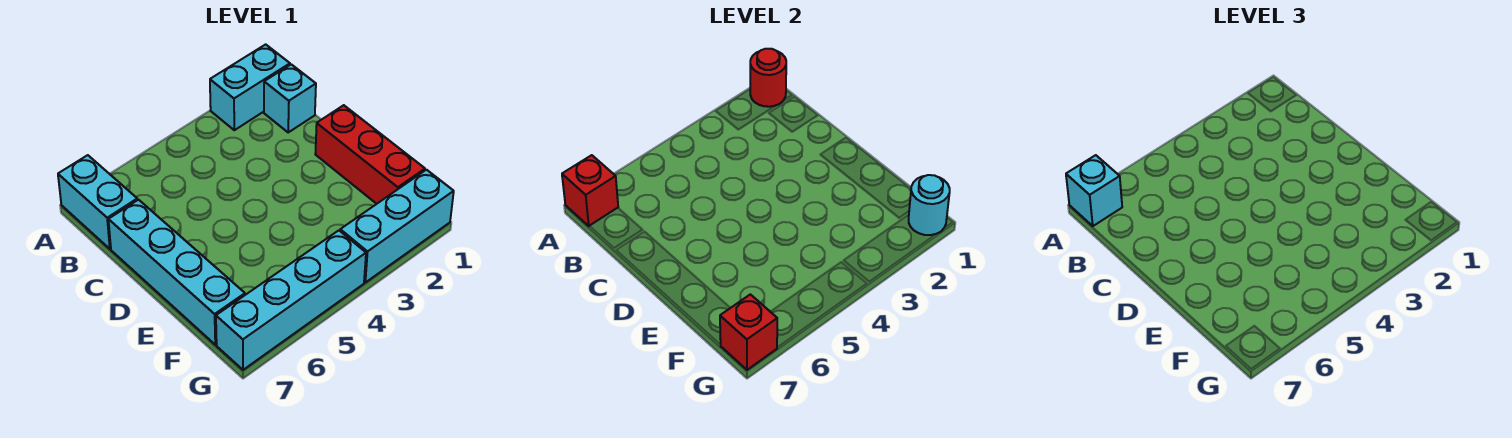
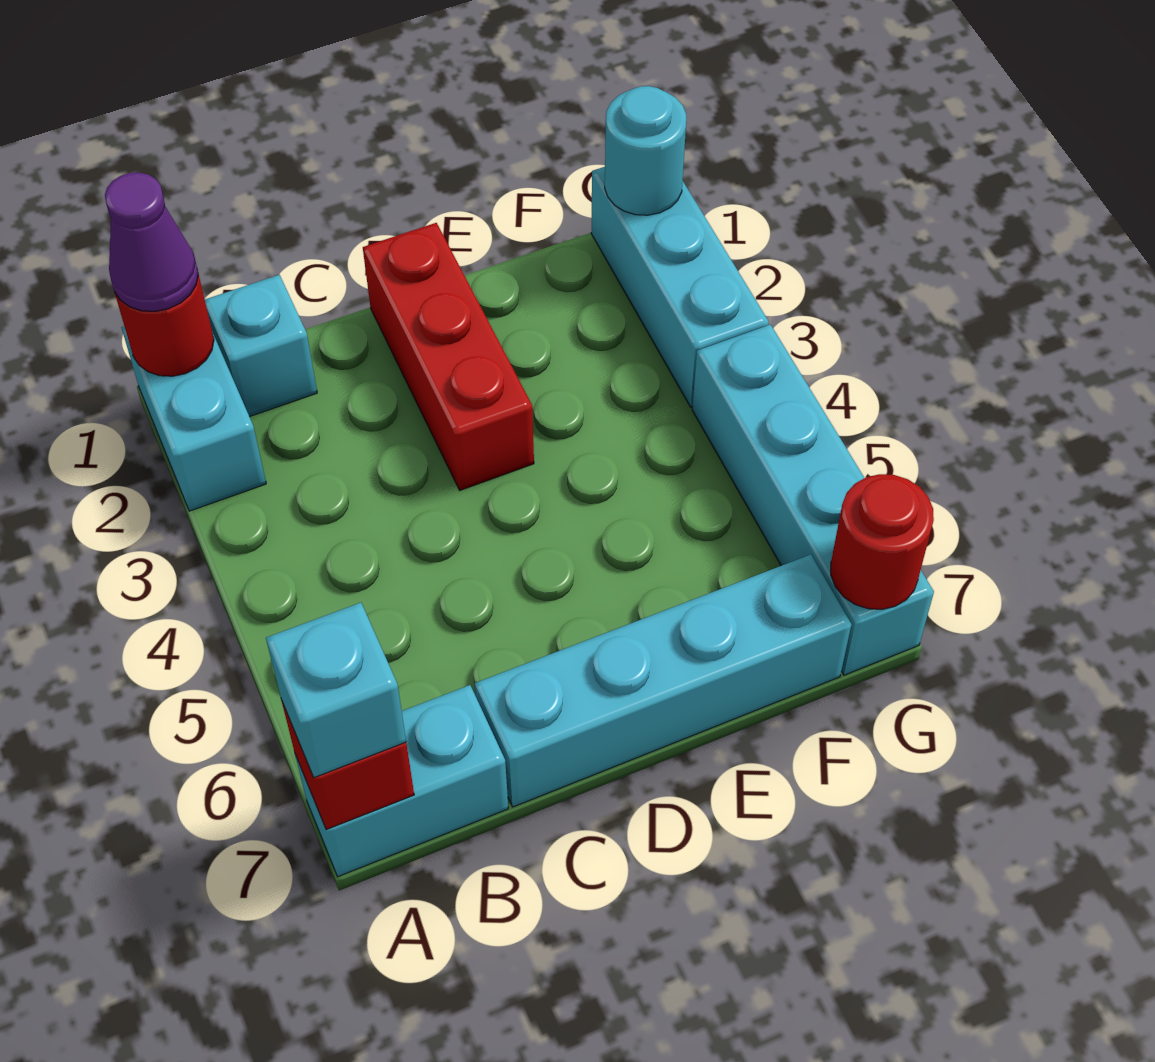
none -> purple 1x1 cone [105,173,198,311]
red 1x3 brick [315,105,425,204] -> red 1x3 brick turned to [363,223,534,490]
red 1x1 brick [720,294,777,370] -> red 1x1 round brick [831,474,934,609]

